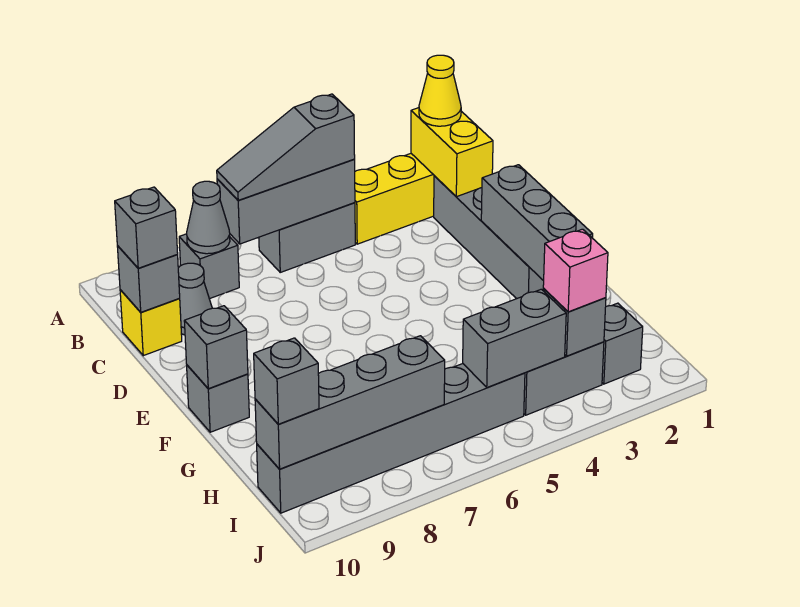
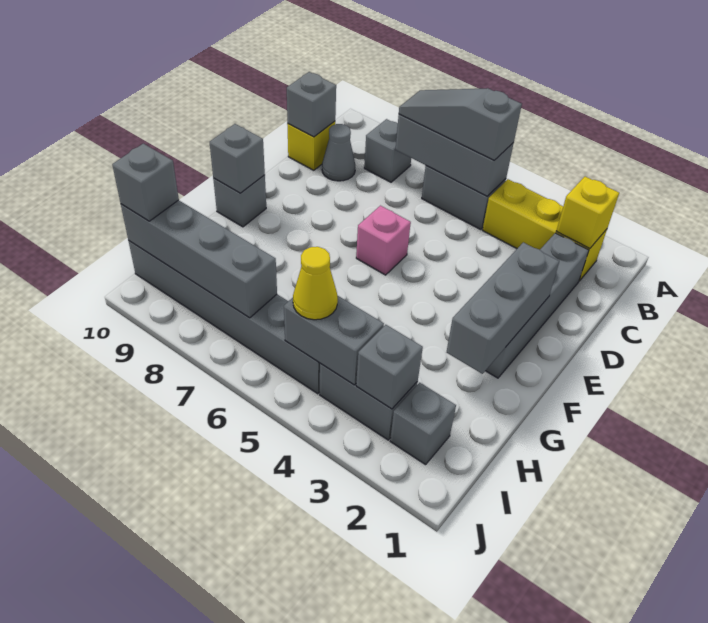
yellow 1x2 brick [411,108,493,197] -> yellow 1x1 brick [557,177,619,249]
yellow 1x1 cone [419,55,461,126] -> yellow 1x1 cone moved to [293,247,338,320]
grey 1x1 cone [187,181,230,254] -> none
grey 1x1 brick [115,187,178,268] -> none
pink 1x1 brick [543,229,608,312] -> pink 1x1 brick moved to [356,206,411,275]

